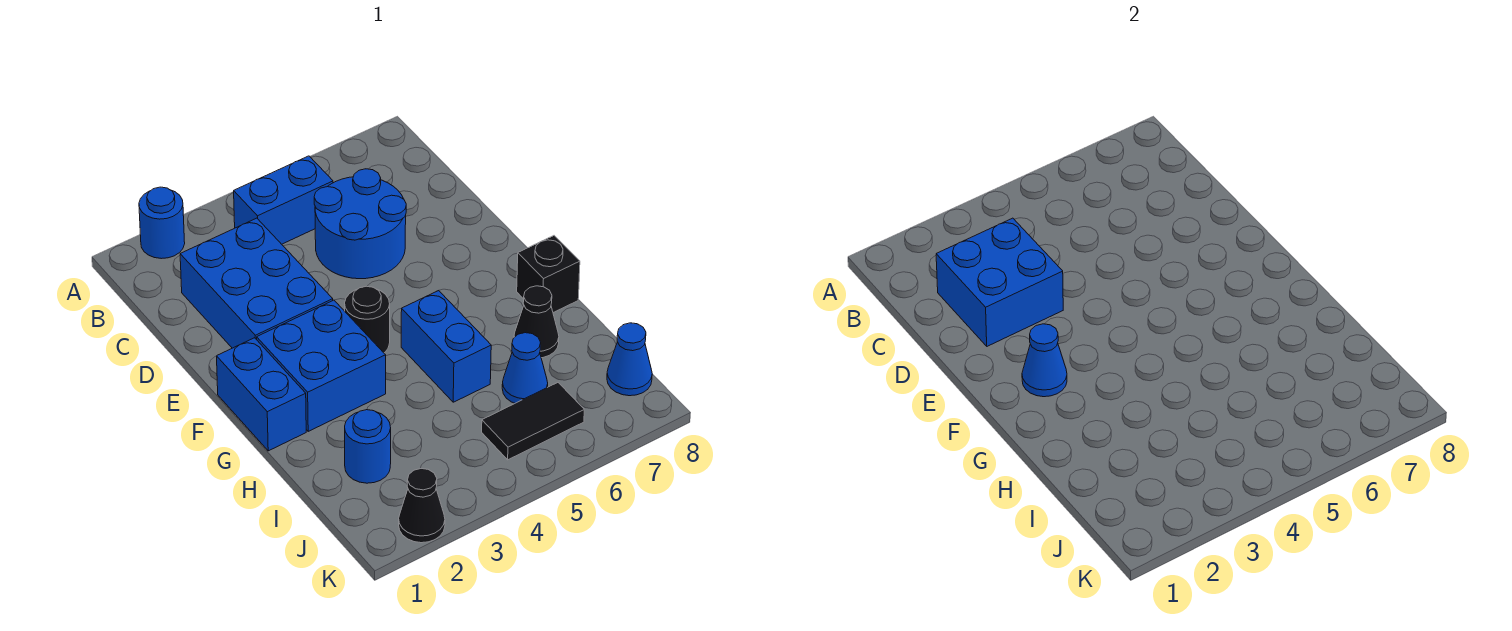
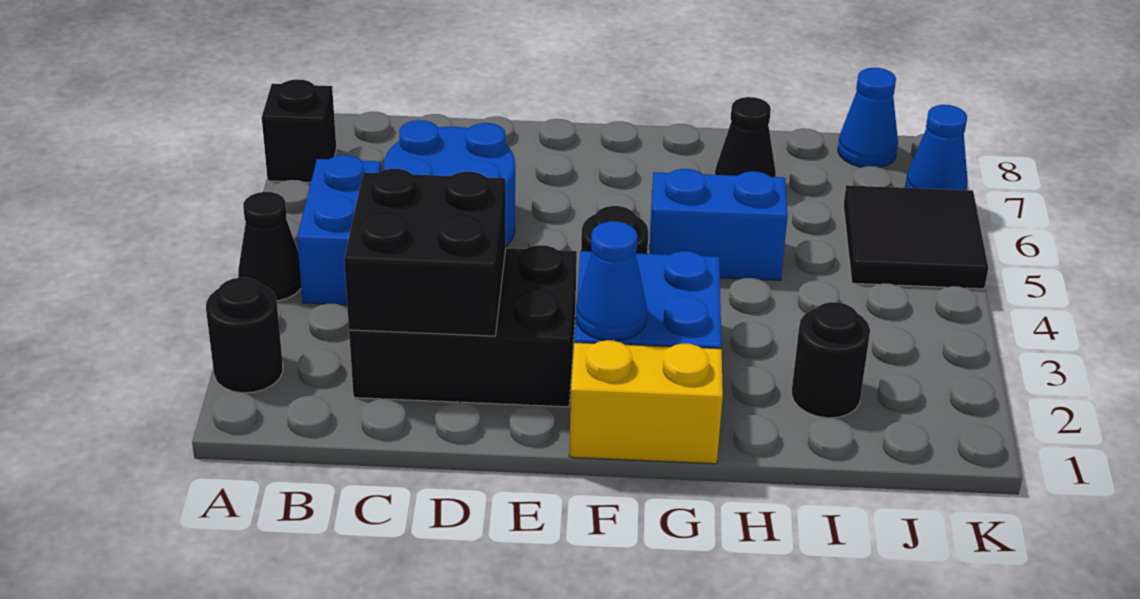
blue 1x1 round brick [139,187,185,259] -> black 1x1 round brick [206,278,283,393]
blue 2x3 brick [180,218,333,348] -> black 2x3 brick [349,245,577,407]
blue 2x2 brick [936,218,1063,346] -> black 2x2 brick [344,169,506,336]
blue 1x2 brick [217,338,306,451] -> yellow 1x2 brick [569,340,723,464]
black 1x1 brick [517,236,580,313] -> black 1x1 brick moved to [262,79,336,182]
blue 1x1 round brick [345,410,391,483] -> black 1x1 round brick [791,302,870,418]
blue 1x1 cone [502,333,548,403] -> blue 1x1 cone moved to [905,105,968,190]
black 1x2 tile [482,383,584,460] -> black 2x2 tile [844,185,988,289]
black 1x1 cone [399,469,445,543] -> black 1x1 cone moved to [238,192,301,301]

